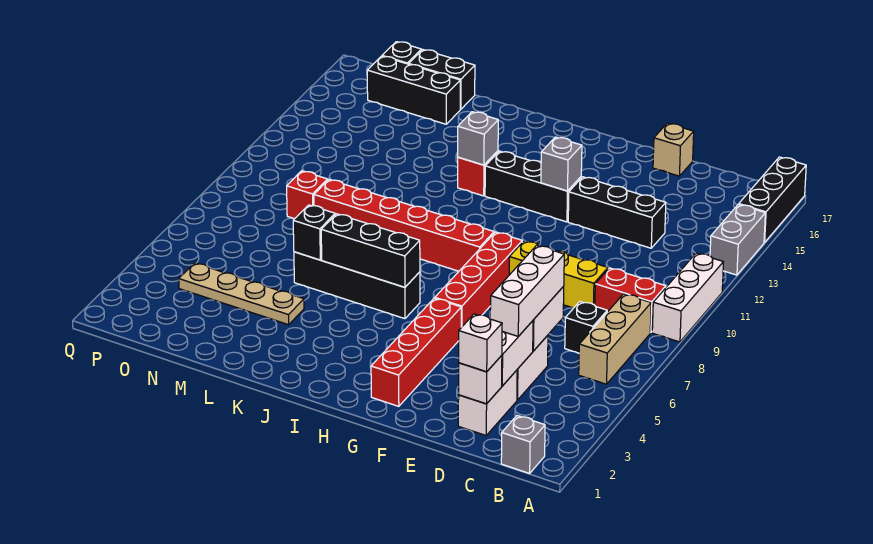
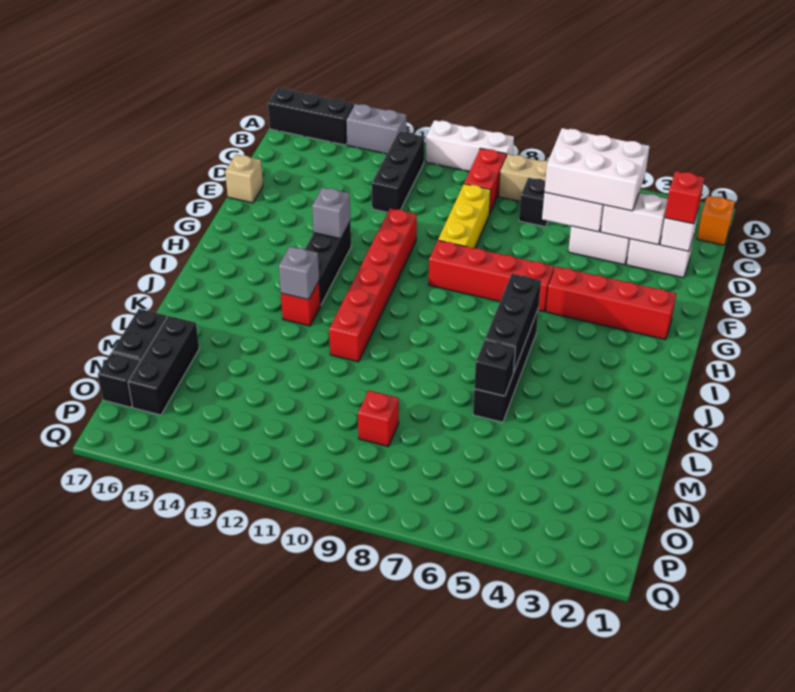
grey 1x1 brick [501,416,545,473] -> orange 1x1 brick [697,196,735,245]
white 1x1 brick [459,314,502,372] -> red 1x1 brick [665,171,705,224]
white 1x3 brick [490,245,564,336] -> white 2x3 brick [544,128,649,211]
black 1x3 brick [568,177,666,248] -> black 1x3 brick moved to [372,131,424,212]
red 1x6 brick [314,180,494,271] -> red 1x6 brick moved to [329,209,417,362]
tan 1x4 plate [179,263,304,325] -> none

